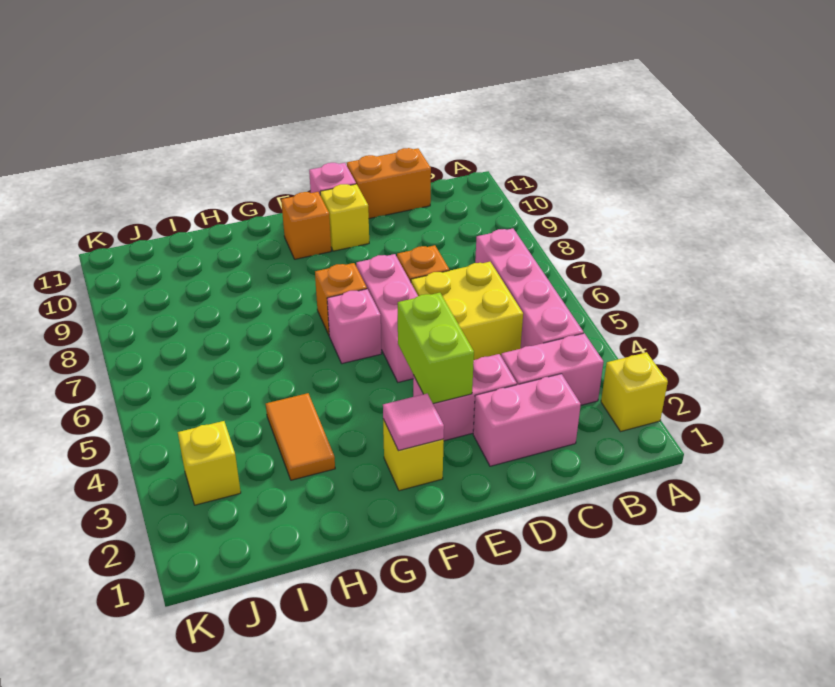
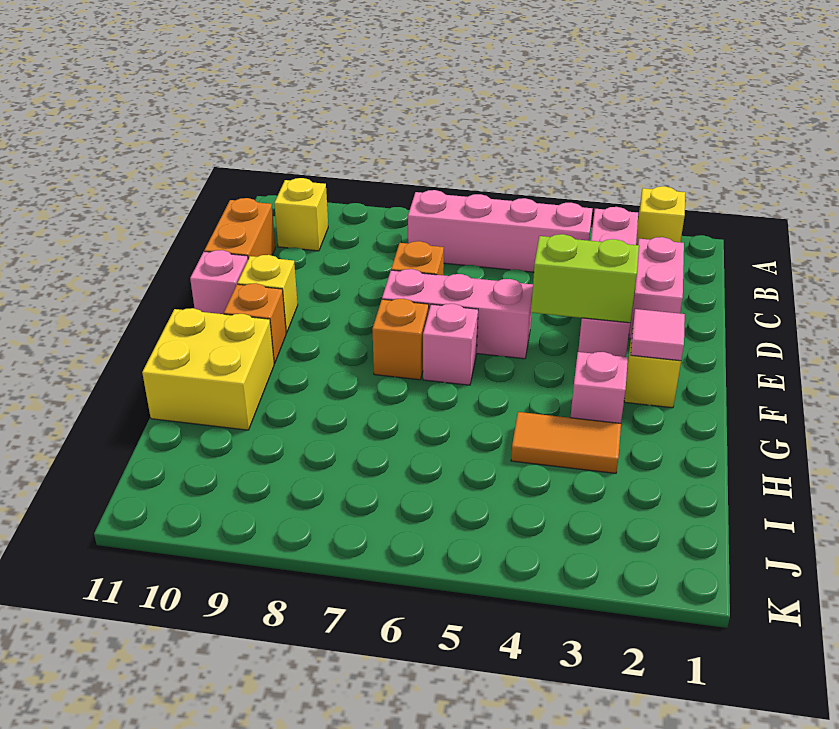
yellow 2x2 brick [411,262,523,360] -> yellow 2x2 brick moved to [142,308,274,430]
none -> pink 1x1 brick [570,352,628,423]
yellow 1x1 brick [178,421,241,505] -> yellow 1x1 brick moved to [274,178,328,251]

